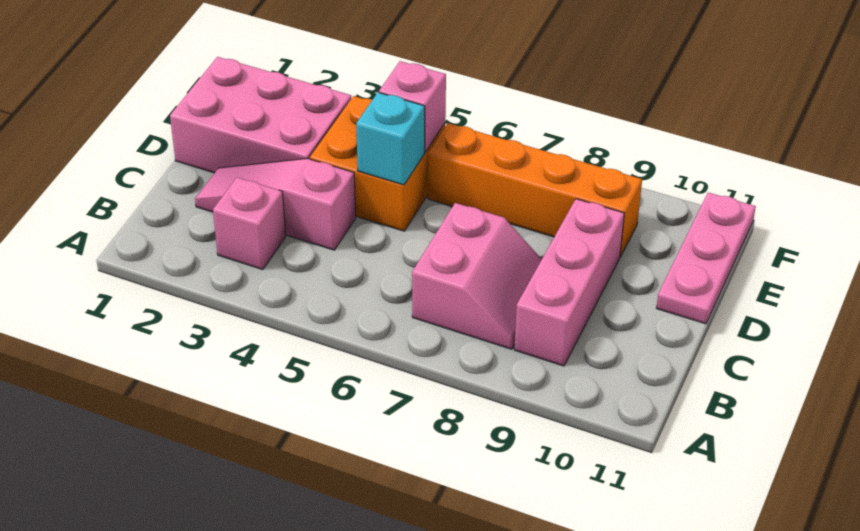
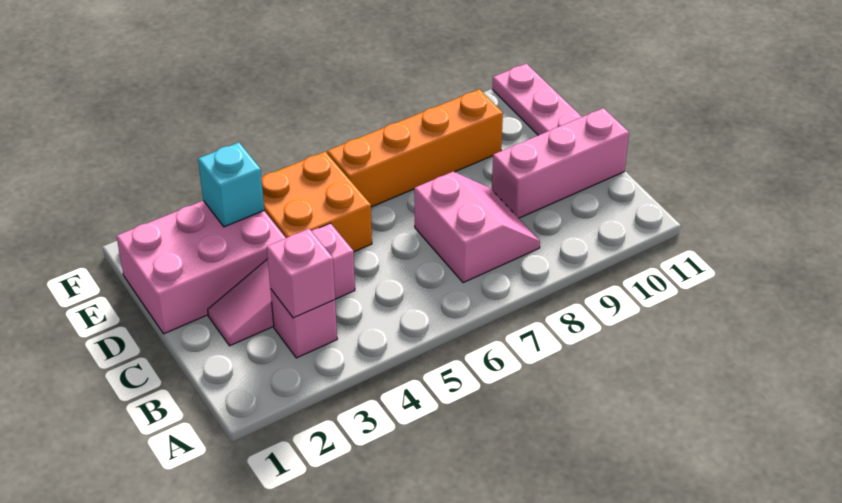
pink 1x3 brick [514,199,624,366] -> pink 1x3 brick turned to [492,108,629,218]
cyan 1x1 brick [356,93,425,185] -> cyan 1x1 brick moved to [198,143,264,227]
pink 1x1 brick [379,61,446,152] -> pink 1x1 brick moved to [267,229,335,318]

